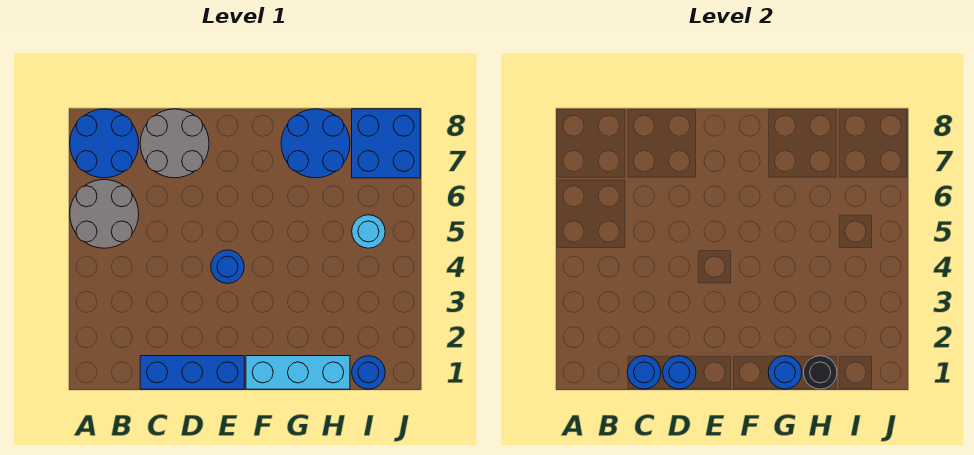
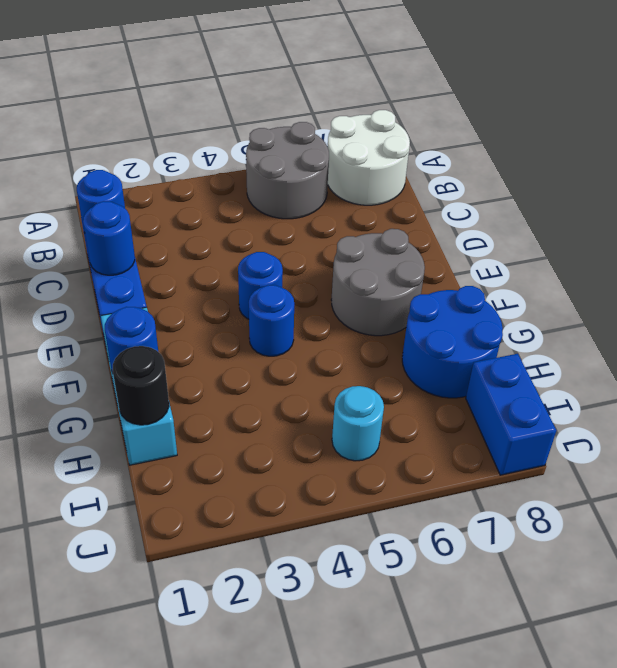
blue 2x2 round brick [70,109,139,178] -> white 2x2 round brick [328,110,410,205]
grey 2x2 round brick [140,109,209,178] -> grey 2x2 round brick moved to [331,229,425,336]
blue 1x1 round brick [352,356,385,389] -> blue 1x1 round brick moved to [249,285,294,356]
blue 2x2 brick [352,109,420,178] -> blue 1x2 brick [466,354,556,475]

